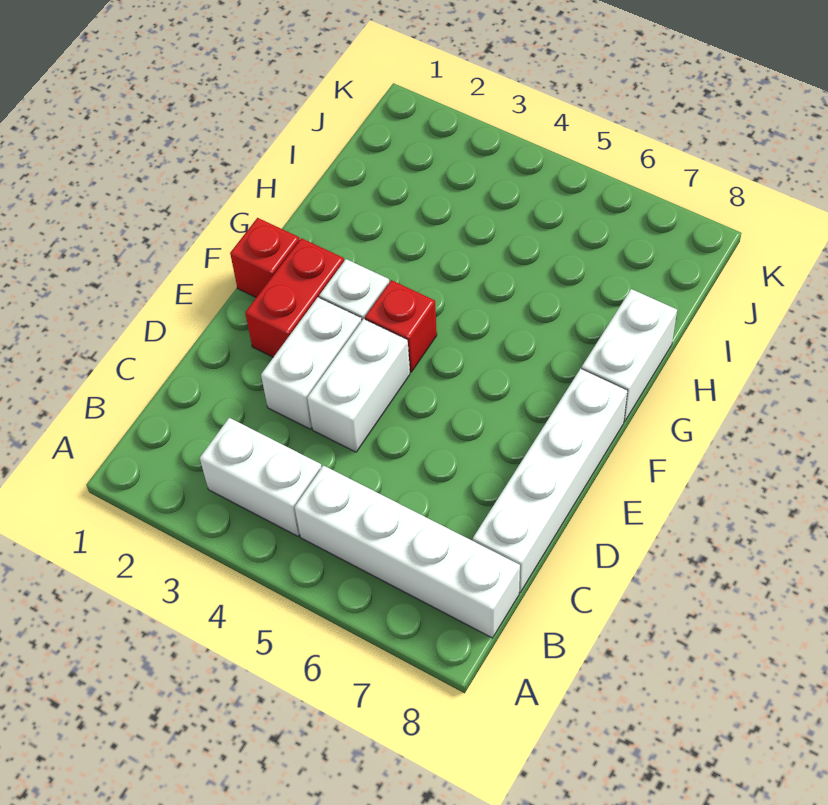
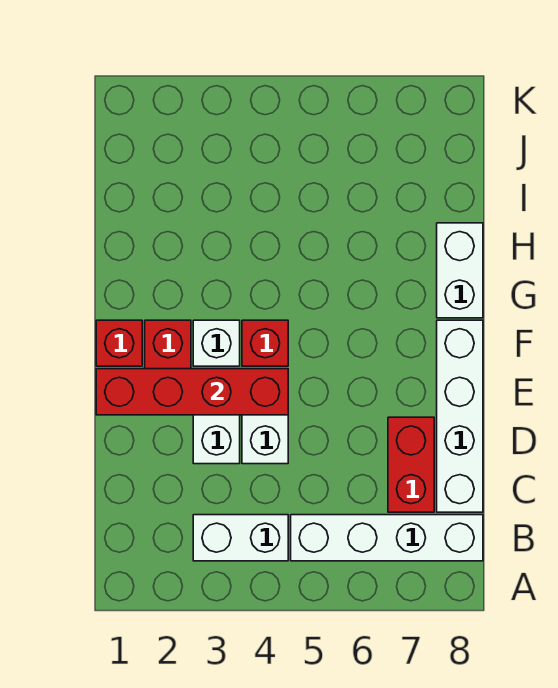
none -> red 1x2 brick [388,417,434,512]
none -> red 1x4 brick [96,369,288,415]

